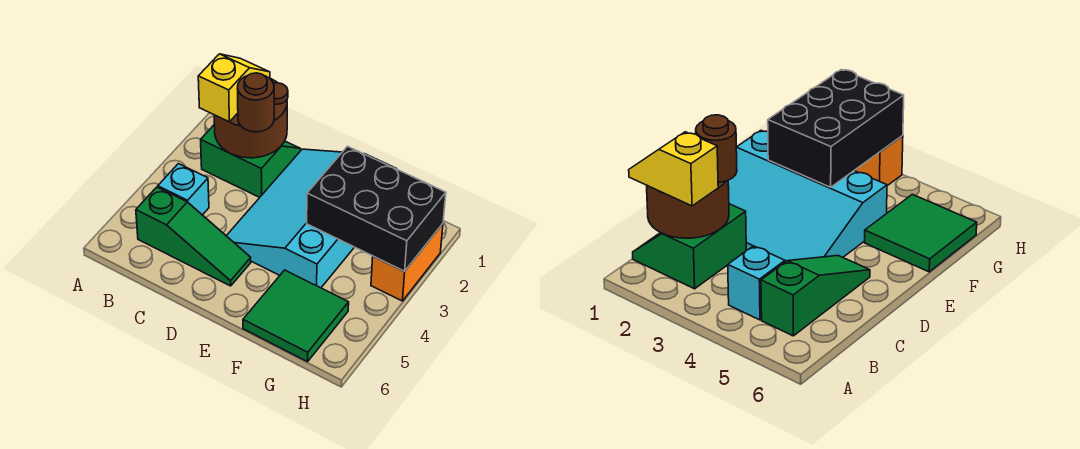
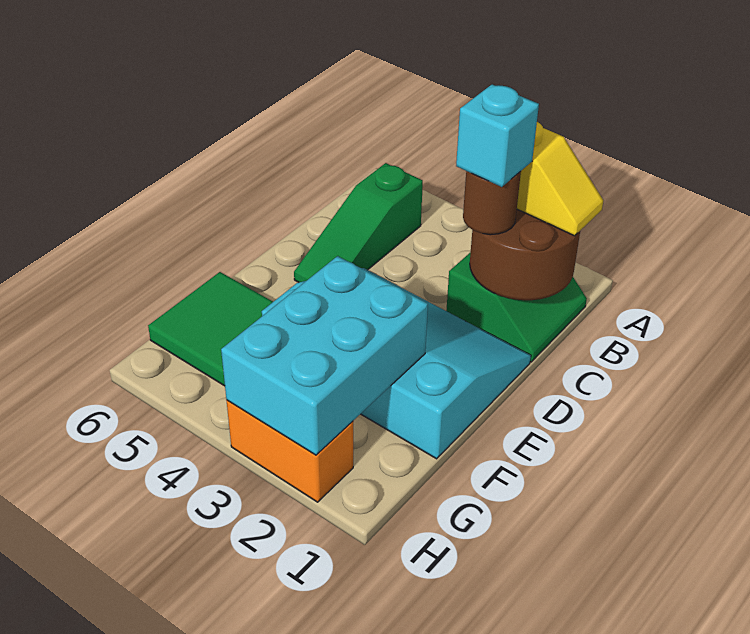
cyan 1x1 brick [158,164,209,215] -> cyan 1x1 brick moved to [456,84,539,187]
black 2x3 brick [307,147,446,271] -> cyan 2x3 brick [221,256,428,455]

